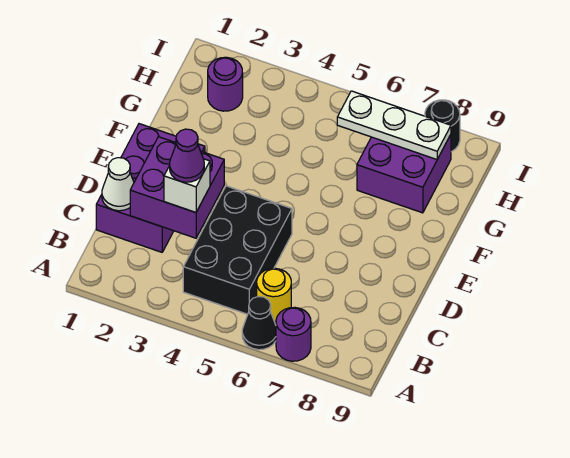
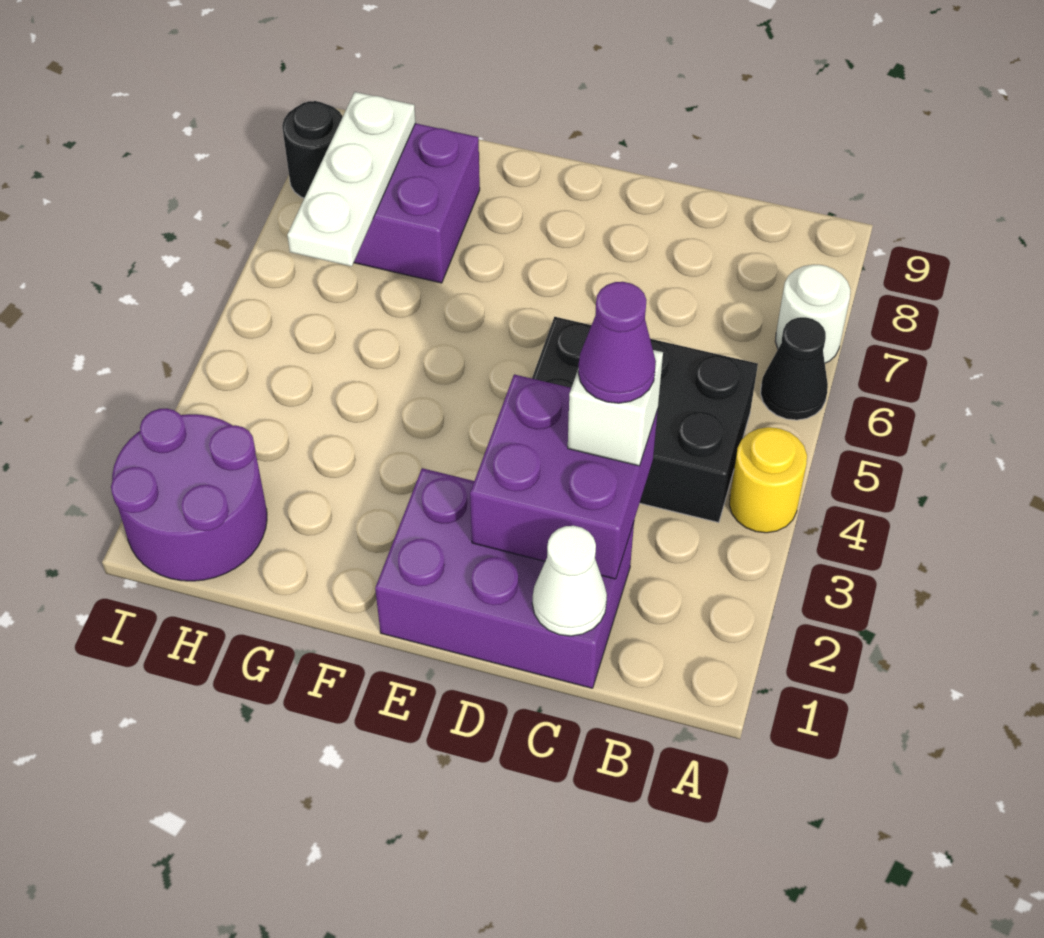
purple 1x1 round brick [276,307,311,361] -> white 1x1 round brick [775,265,850,363]
yellow 1x1 round brick [257,268,291,322] -> yellow 1x1 round brick moved to [729,427,807,533]
purple 1x1 round brick [208,57,243,111] -> purple 2x2 round brick [111,408,267,581]

